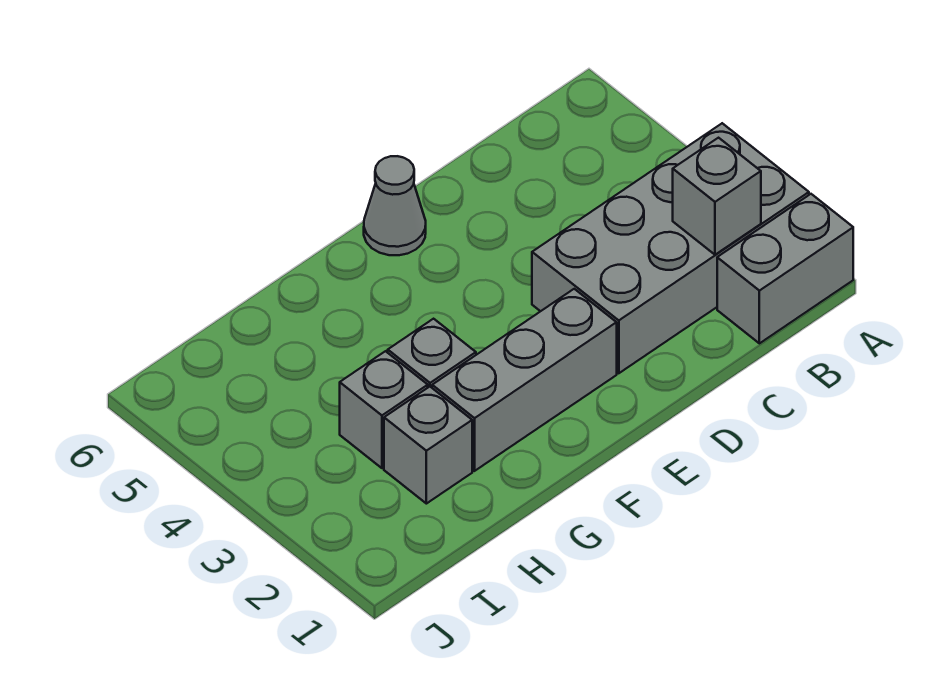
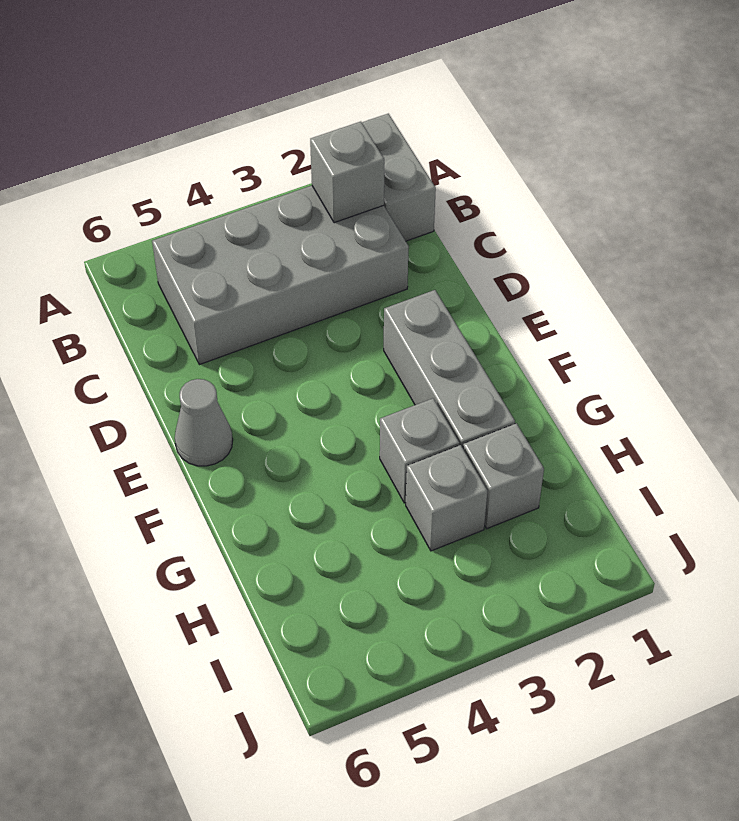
grey 2x4 brick [532,123,809,373] -> grey 2x4 brick turned to [152,186,409,365]

